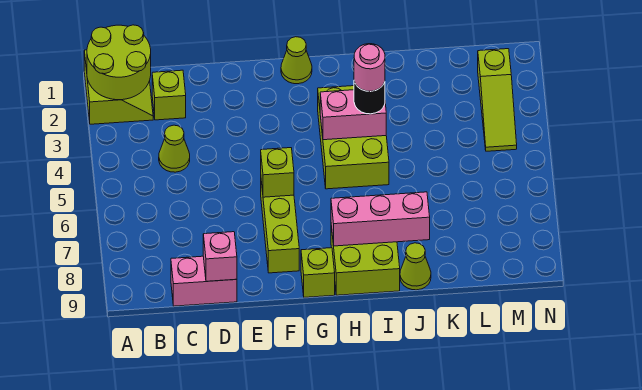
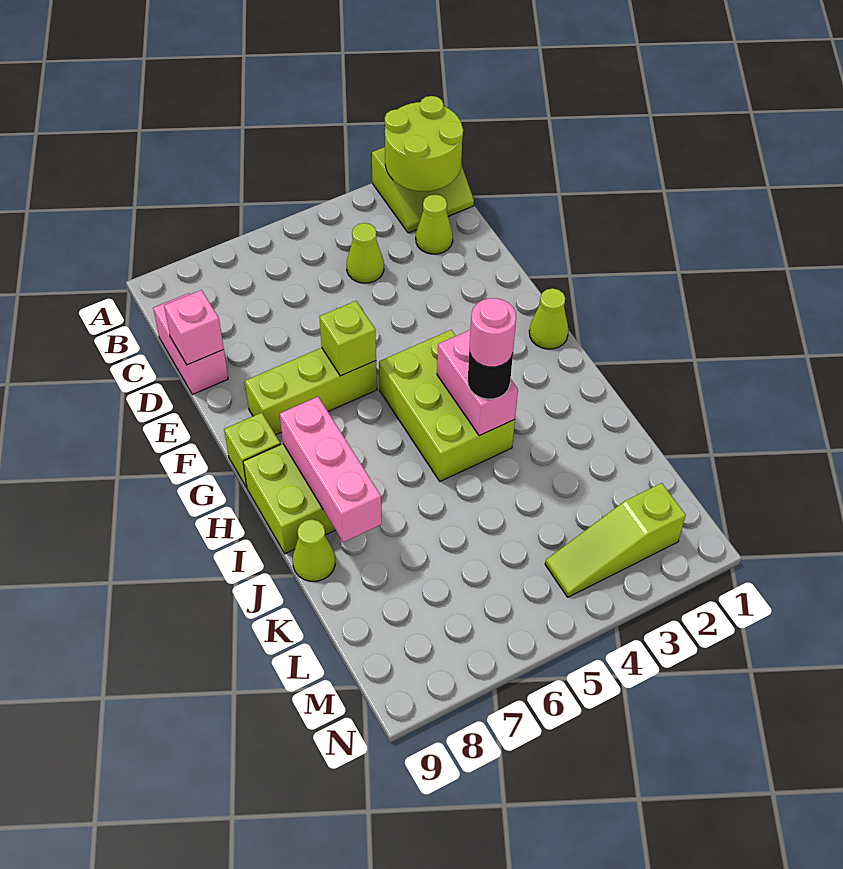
lime 1x1 brick [152,70,186,120] -> lime 1x1 cone [416,194,453,254]
lime 2x3 brick [318,86,389,189] -> lime 2x3 brick turned to [379,330,515,481]

